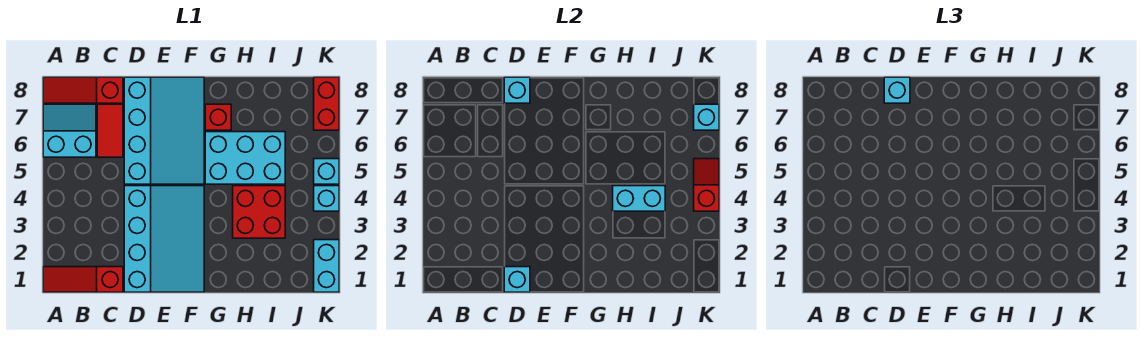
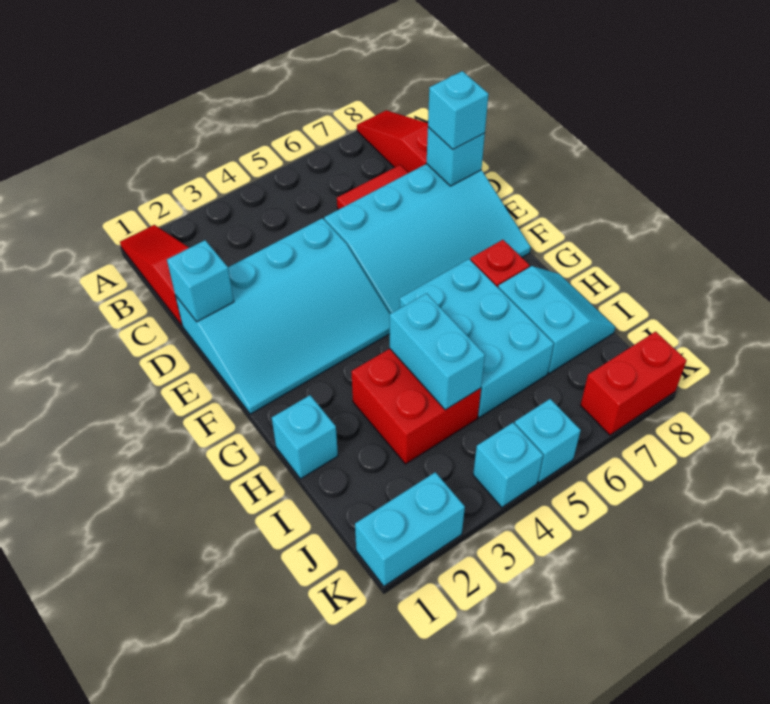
cyan 2x2 slope [43,104,96,157] -> cyan 2x2 slope moved to [498,266,615,373]
red 1x2 slope [694,159,719,211] -> none
cyan 1x1 brick [694,104,719,130] -> cyan 1x1 brick moved to [272,395,338,479]

